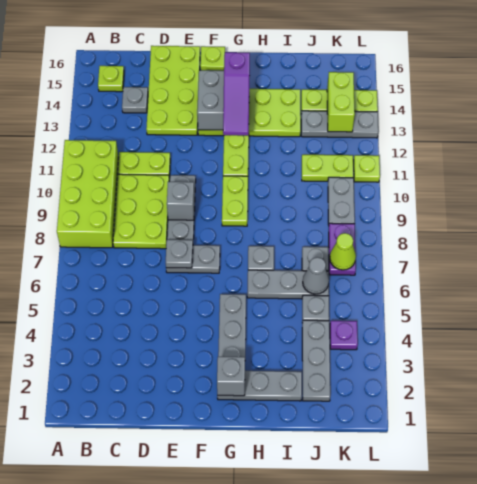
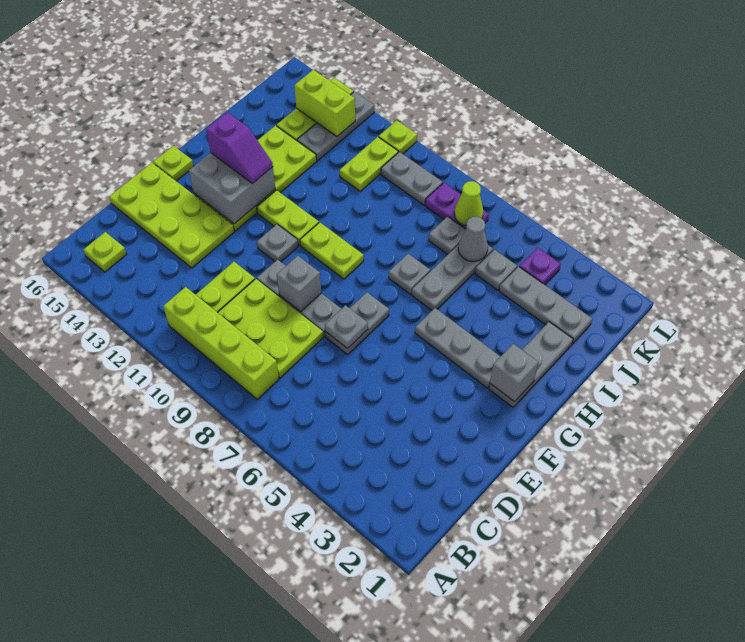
lime 2x4 brick [57,140,119,248] -> lime 1x4 brick [163,287,279,399]
grey 1x1 plate [122,87,148,113] -> grey 1x1 plate moved to [257,224,298,262]
purple 1x3 slope [223,52,250,136] -> purple 1x2 slope [206,112,273,184]

